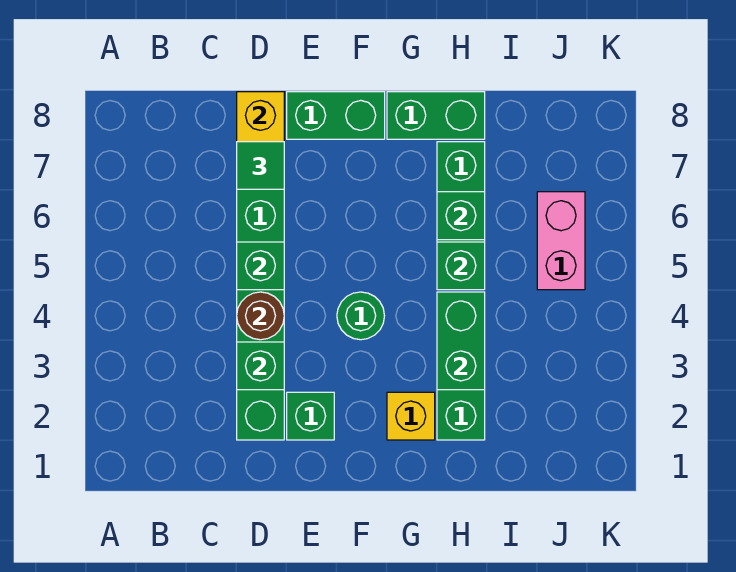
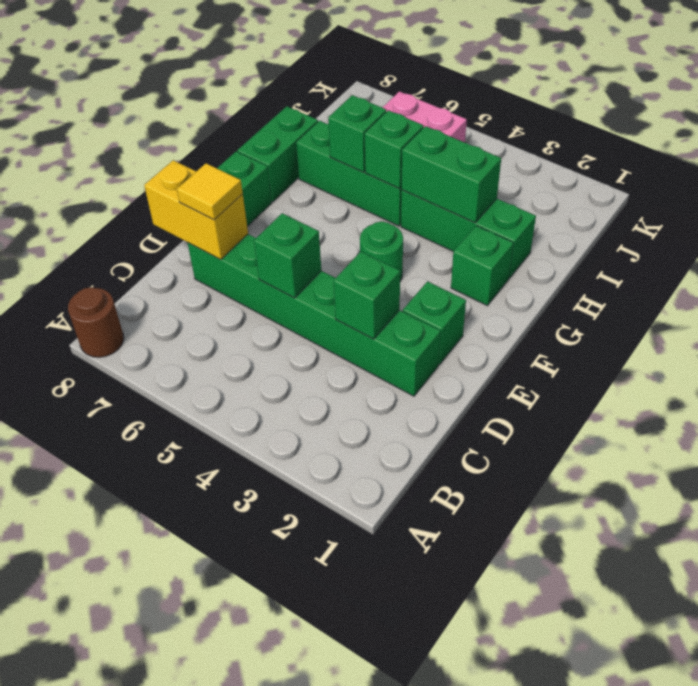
brown 1x1 round brick [237,292,284,340] -> brown 1x1 round brick moved to [68,287,124,357]
green 1x1 tile [237,142,284,189] -> yellow 1x1 tile [177,163,243,220]
yellow 1x1 brick [387,392,435,440] -> green 1x1 brick [451,226,514,306]

